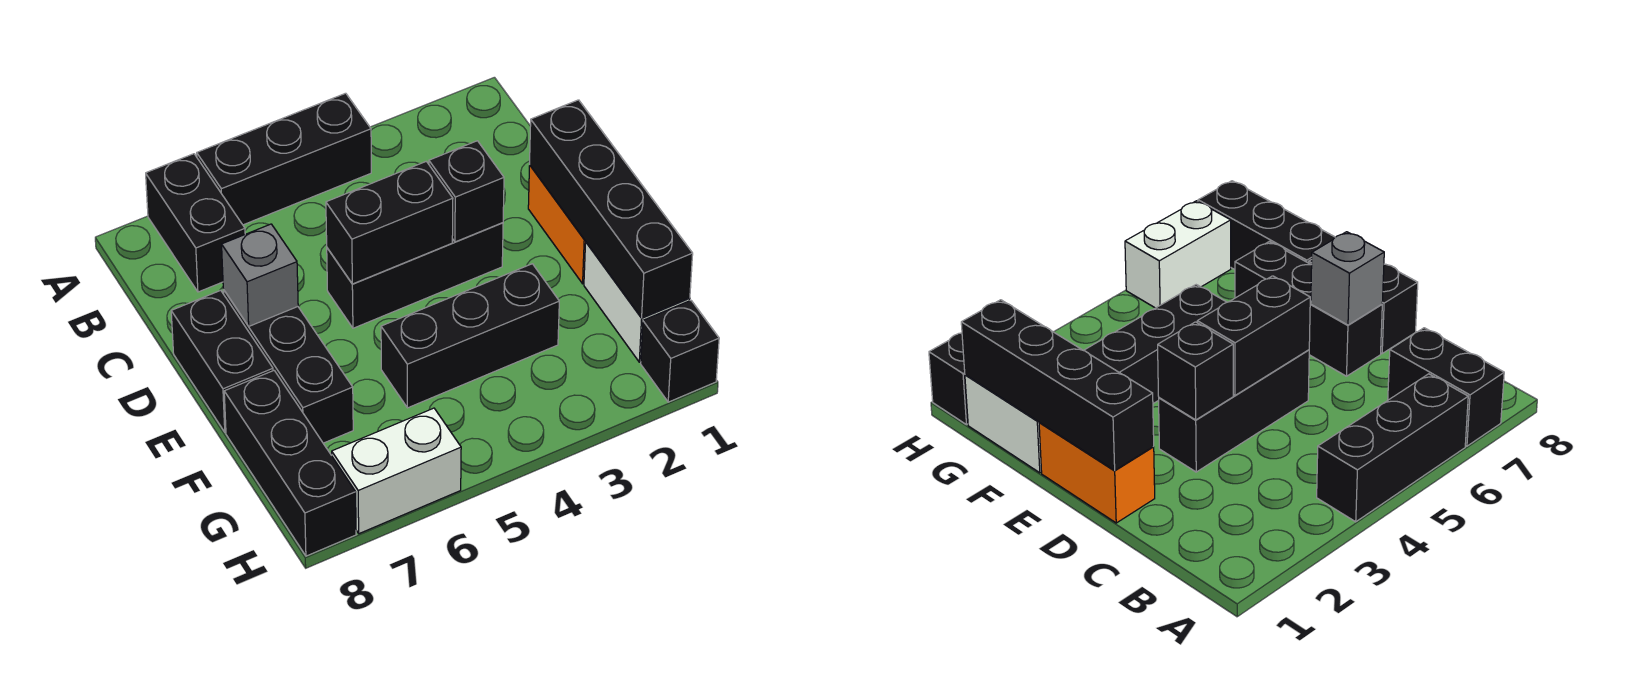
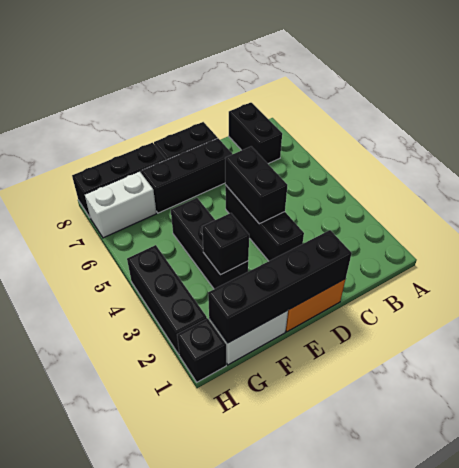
black 1x3 brick [197,93,371,225] -> black 1x3 brick moved to [127,245,207,354]
black 1x2 brick [146,154,245,292] -> black 1x2 brick turned to [229,103,282,164]
black 1x1 brick [429,141,504,242] -> black 1x1 brick moved to [202,213,249,275]
grey 1x1 brick [222,224,298,326] -> none
white 1x2 brick [332,408,461,534] -> white 1x2 brick turned to [85,171,157,238]

